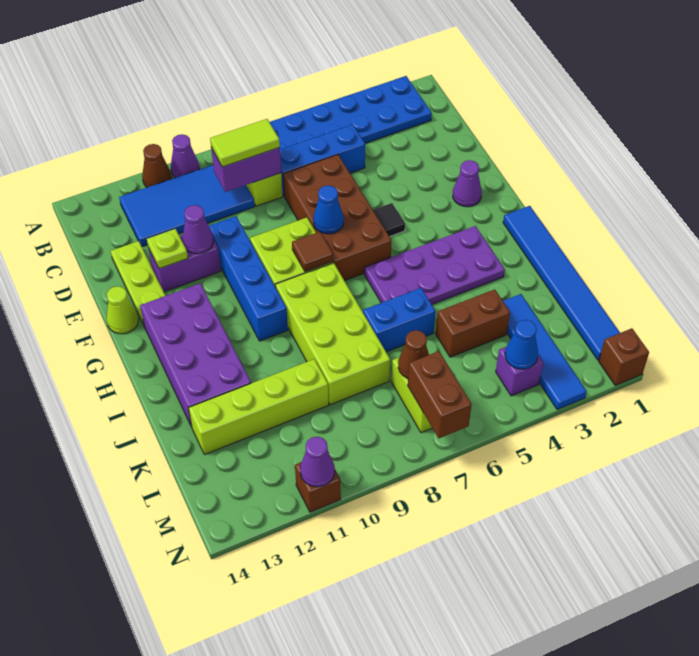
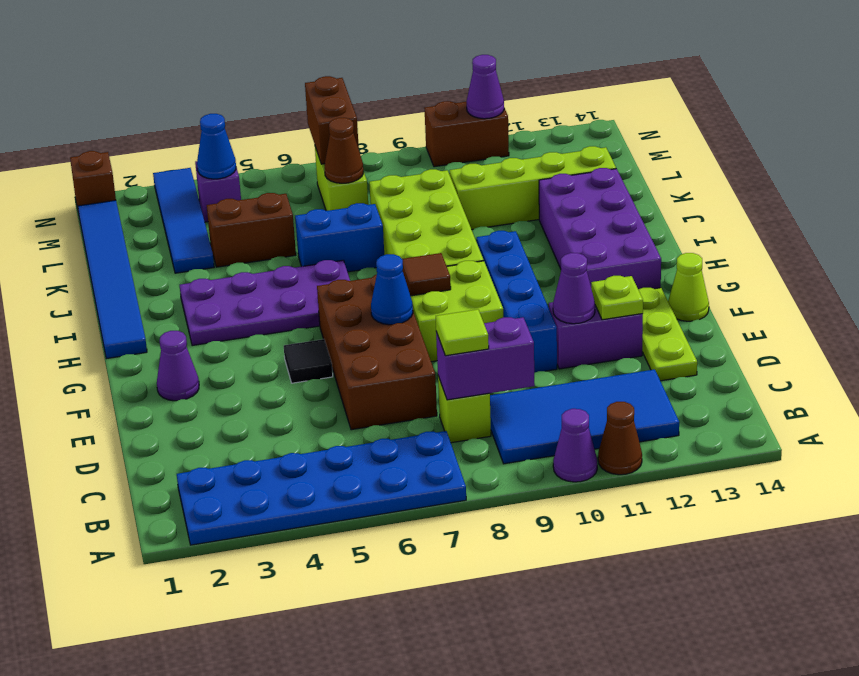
blue 1x3 brick [280,125,365,196] -> none
lime 1x2 tile [210,119,280,167] -> lime 1x1 tile [436,309,489,356]
brown 1x1 brick [295,462,341,512] -> brown 1x2 brick [424,101,509,167]

